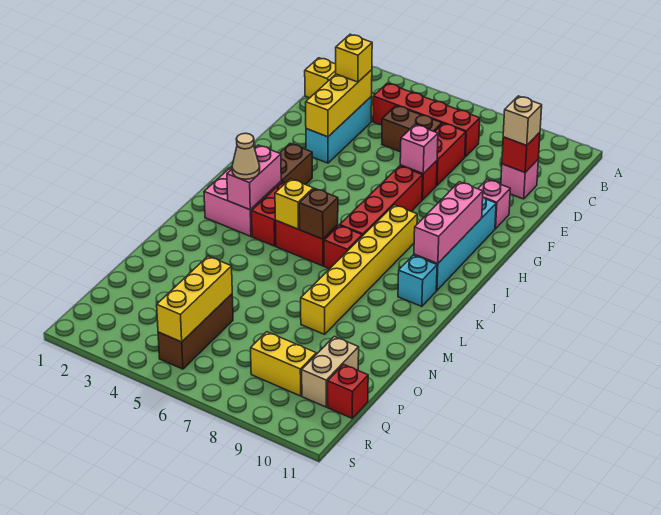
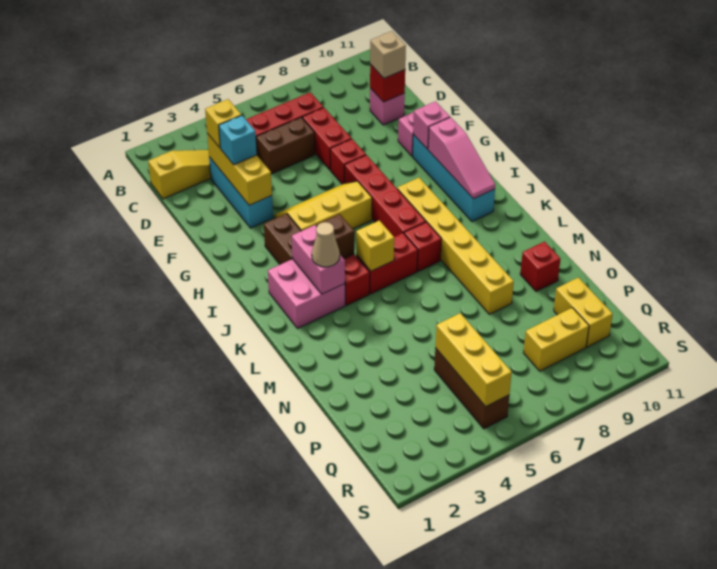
pink 1x1 brick [400,124,438,173] -> pink 1x1 brick moved to [413,101,450,149]
none -> yellow 2x3 slope [275,181,372,231]
pink 1x3 brick [414,182,483,264] -> pink 1x3 slope [428,117,495,199]
brown 1x1 brick [299,188,338,239] -> brown 1x1 brick moved to [316,214,354,258]
cyan 1x1 brick [398,255,437,307] -> cyan 1x1 brick moved to [219,115,257,165]
tan 1x2 brick [302,336,359,407] -> yellow 1x2 brick [554,278,613,347]
red 1x1 brick [328,364,368,418] -> red 1x1 brick moved to [520,242,560,291]

